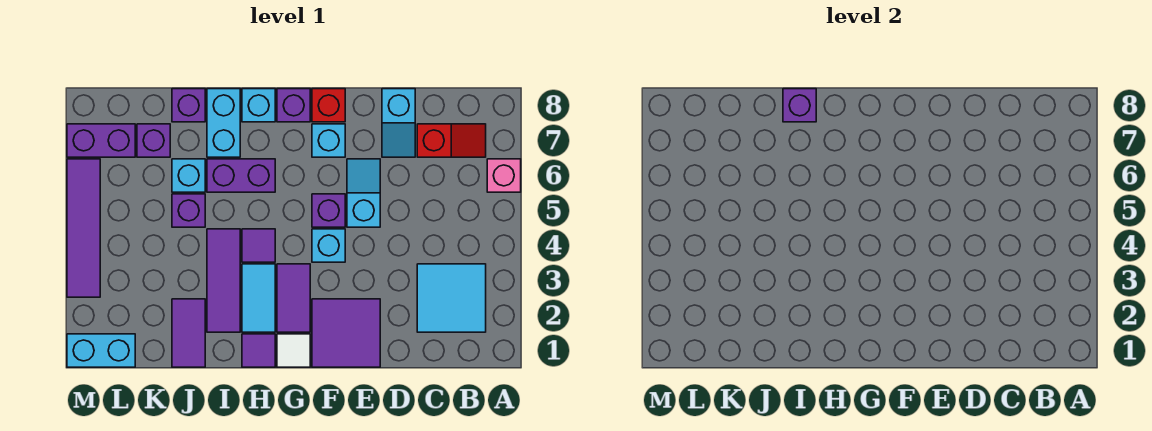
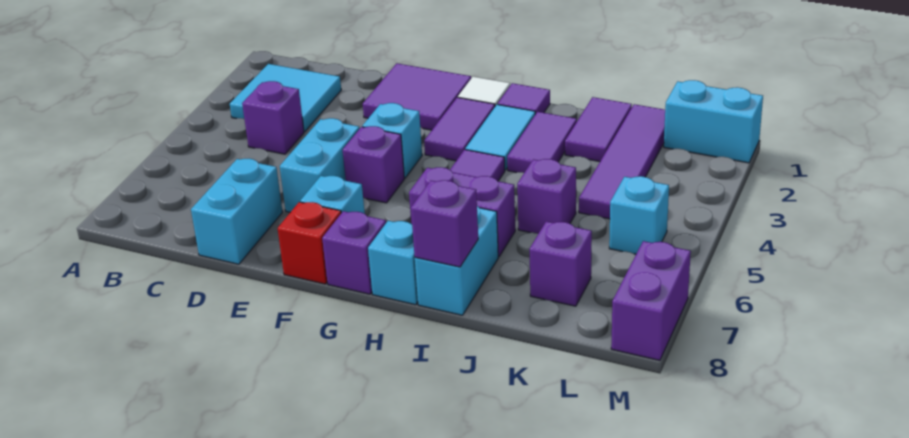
pink 1x1 brick [487,159,521,192] -> none
red 1x2 slope [417,124,486,157] -> none
cyan 1x2 slope [382,89,415,157] -> cyan 1x2 brick [191,159,282,264]
cyan 1x2 slope [347,159,380,227] -> cyan 1x2 brick [280,118,360,212]
purple 1x3 tile [207,229,240,332] -> purple 1x2 tile [507,112,577,173]
cyan 1x1 brick [172,159,205,192] -> cyan 1x1 brick moved to [609,176,669,254]
purple 1x1 brick [172,89,205,122] -> purple 1x1 brick moved to [242,81,304,154]
purple 1x2 brick [67,124,135,157] -> purple 1x2 brick turned to [611,241,691,360]
purple 1x4 tile [67,159,100,297] -> purple 1x4 tile moved to [579,104,665,219]

